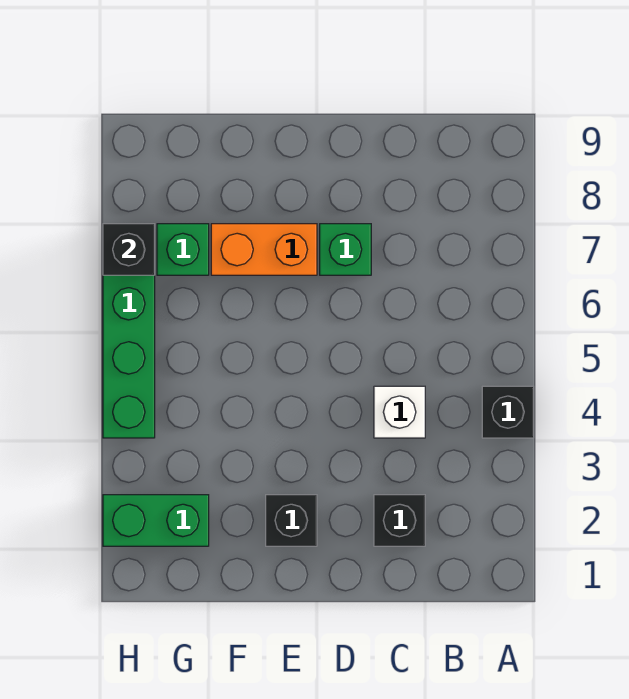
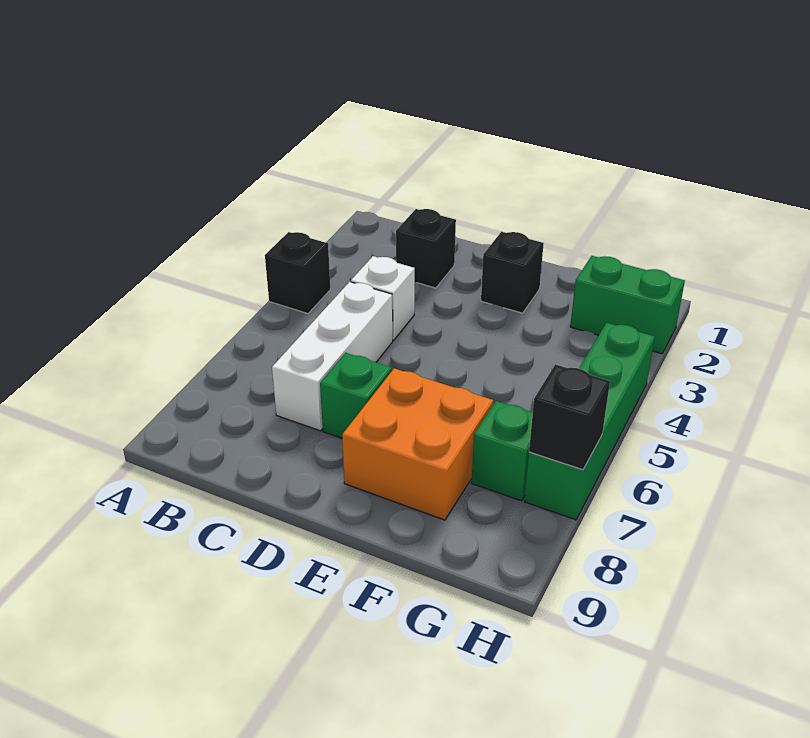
none -> white 1x3 brick [272,282,393,431]
orange 1x2 brick [211,224,317,275] -> orange 2x2 brick [342,368,493,520]

